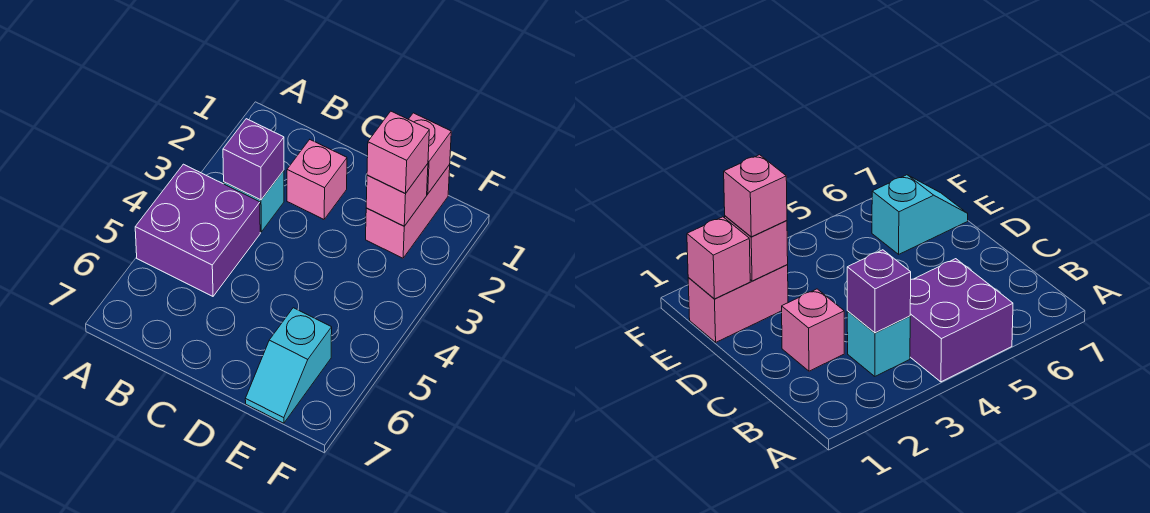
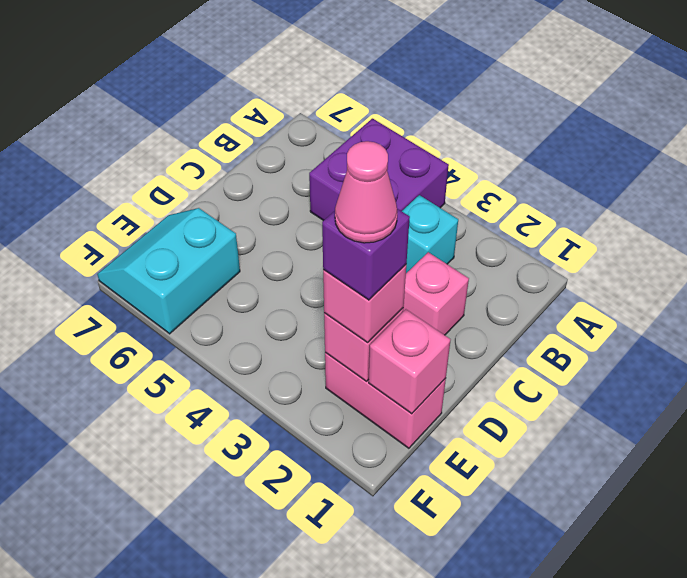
purple 1x1 brick [223,119,284,200] -> purple 1x1 brick moved to [322,209,410,300]
none -> pink 1x1 cone [335,141,397,243]
cyan 1x2 slope [245,308,332,423] -> cyan 2x2 slope [97,208,240,334]

